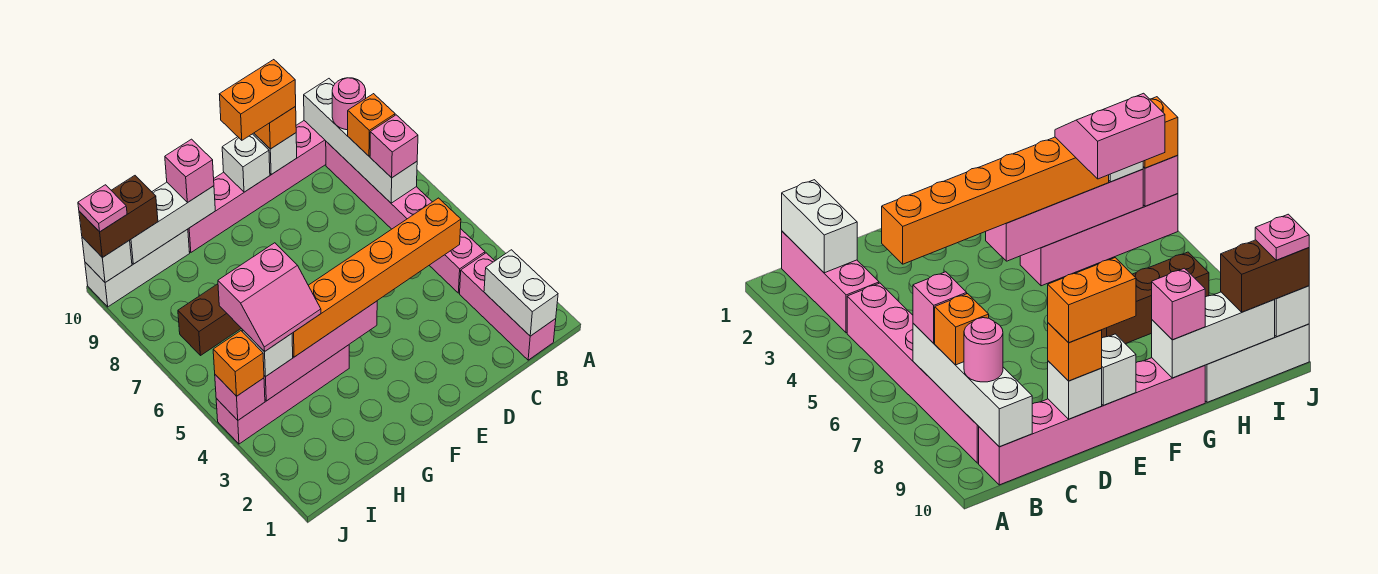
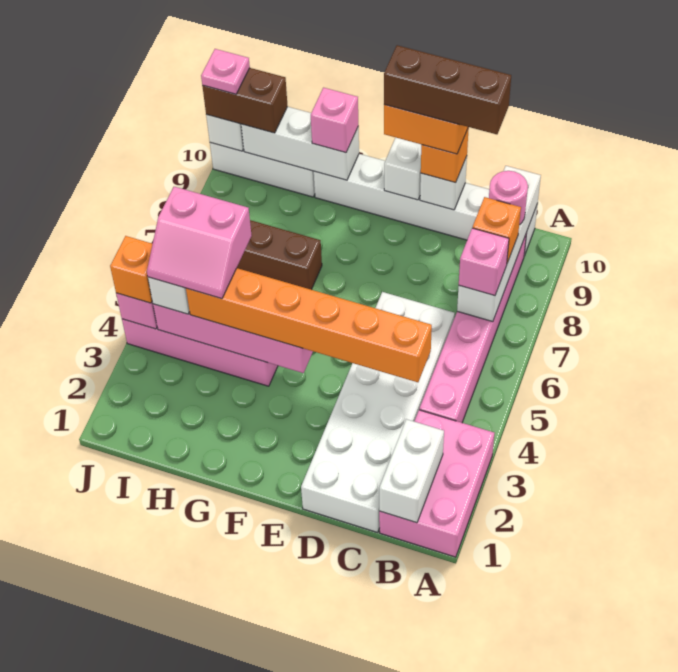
pink 1x3 brick [460,253,556,360] -> pink 2x3 brick [379,410,494,557]
pink 1x6 brick [188,121,326,252] -> white 1x6 brick [314,154,538,256]
none -> white 2x6 brick [301,292,455,533]
none -> brown 1x3 brick [384,45,511,134]

